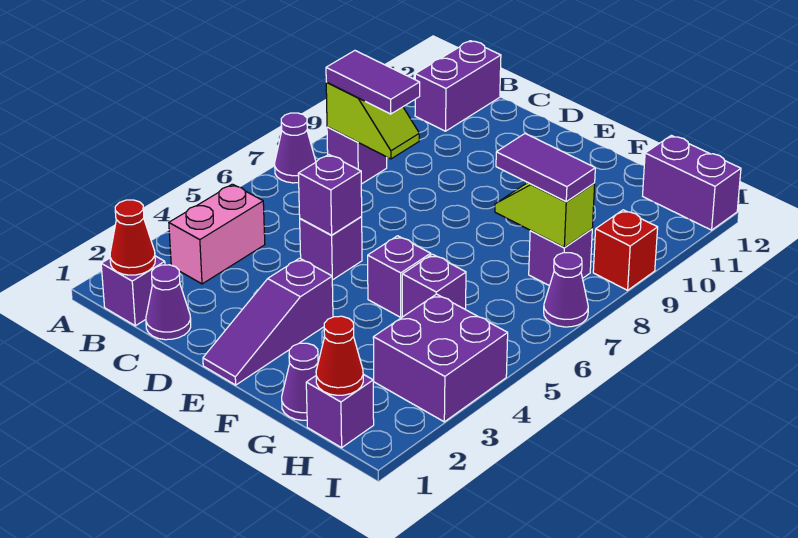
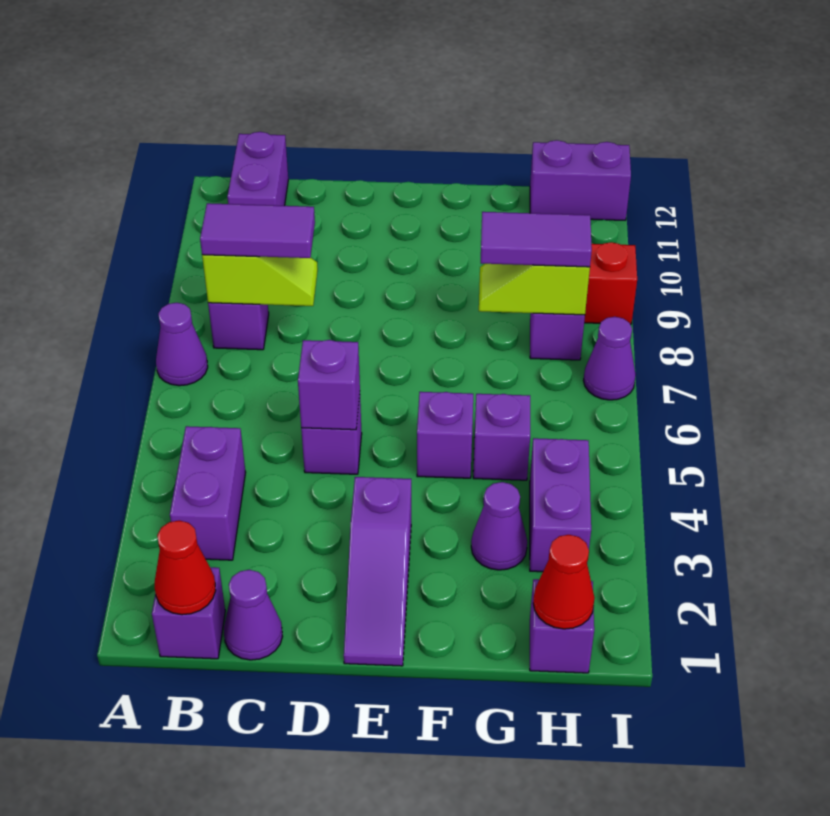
pink 1x2 brick [169,184,265,284] -> purple 1x2 brick [170,426,246,560]
purple 1x1 cone [282,343,318,420] -> purple 1x1 cone moved to [471,482,527,570]
purple 2x2 brick [373,294,508,422] -> purple 1x2 brick [530,438,591,572]

